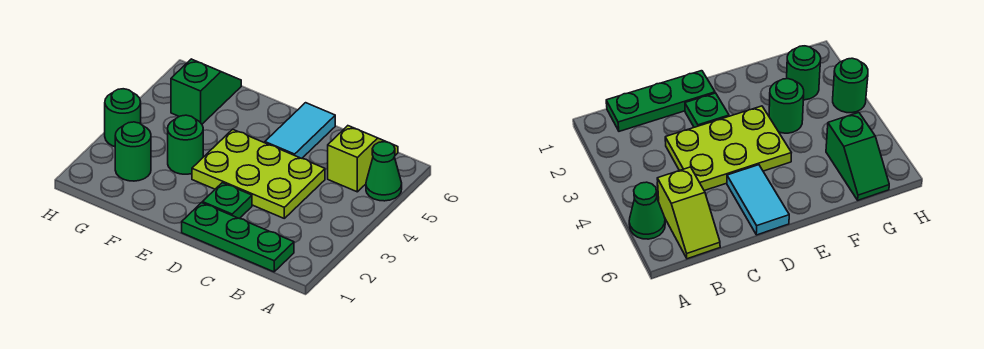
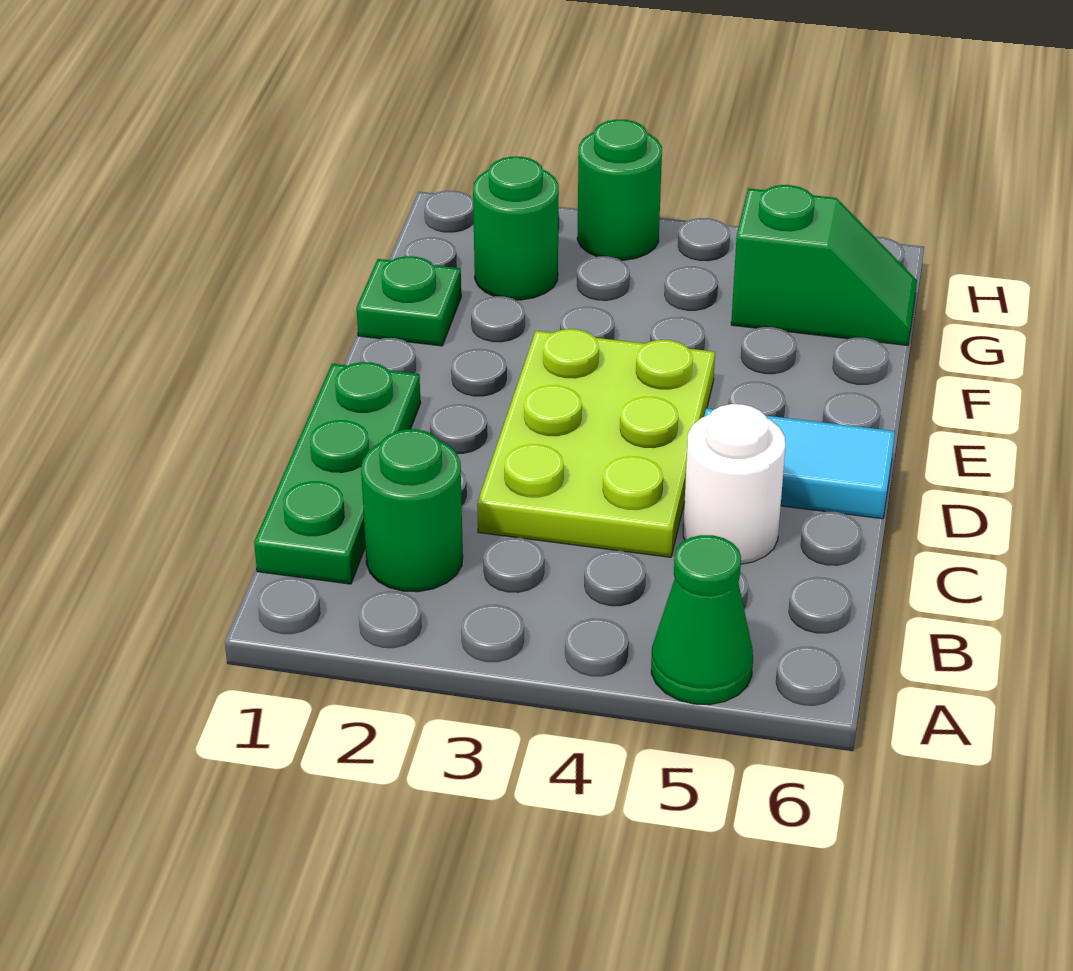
lime 1x2 slope [328,126,398,192] -> none
none -> white 1x1 round brick [683,404,785,564]
green 1x1 plate [202,183,252,219] -> green 1x1 plate moved to [357,256,461,346]
green 1x1 round brick [168,115,203,174] -> green 1x1 round brick moved to [361,429,463,592]

